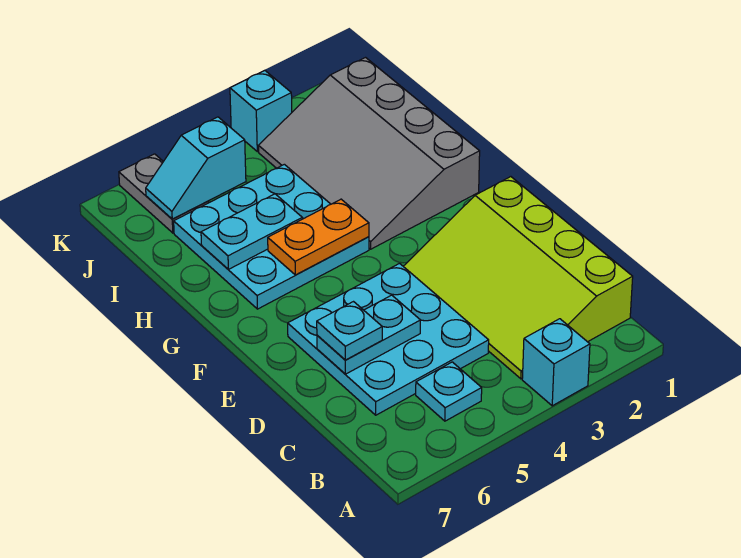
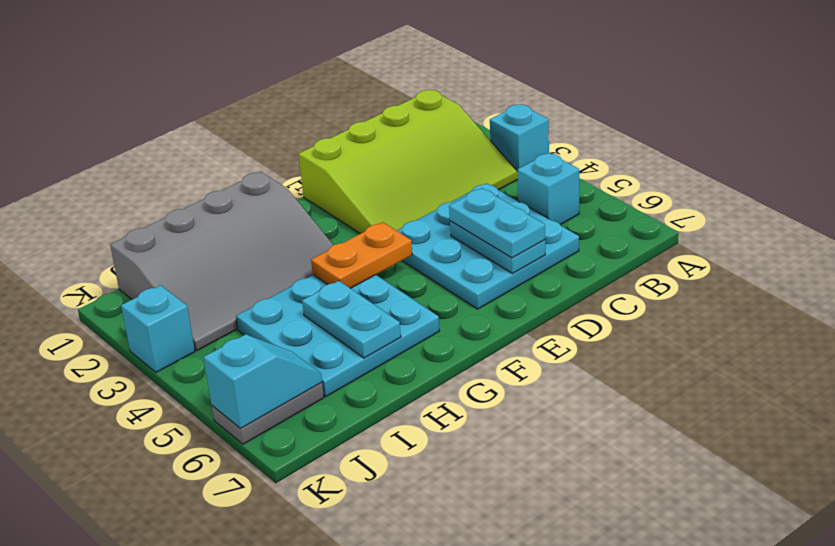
cyan 1x1 plate [416,362,482,421] -> cyan 1x1 brick [518,153,579,225]
cyan 1x1 plate [317,302,382,360] -> cyan 1x2 plate [449,188,545,258]
orange 1x2 plate [268,199,369,275] -> orange 1x2 plate turned to [311,222,412,288]
cyan 1x2 slope [146,117,246,219] -> cyan 1x2 slope turned to [204,334,322,428]

